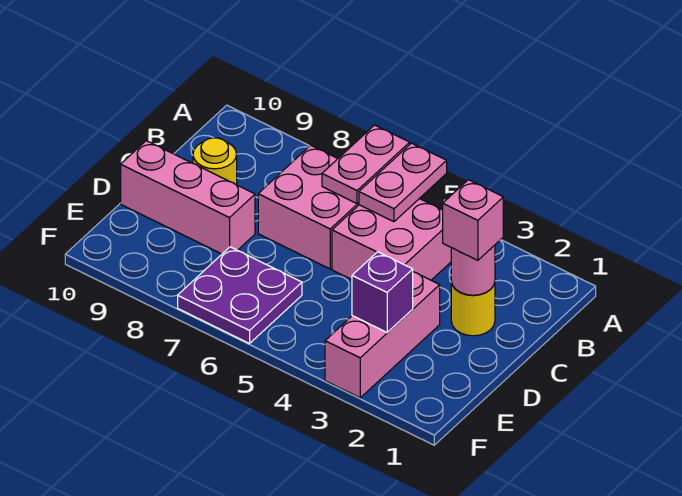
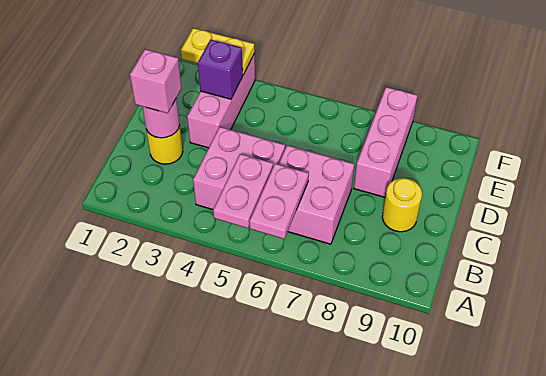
pink 1x3 brick [121,141,255,254] -> pink 1x3 brick turned to [354,87,418,197]
purple 2x2 plate [178,247,302,344] -> none
none -> yellow 1x2 plate [181,28,255,75]

